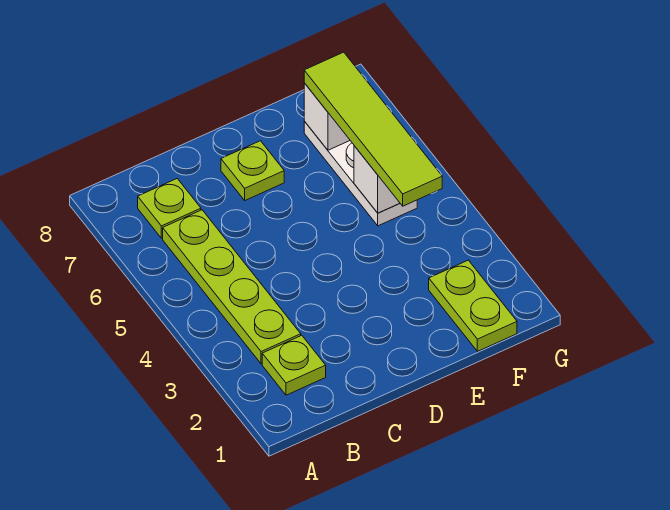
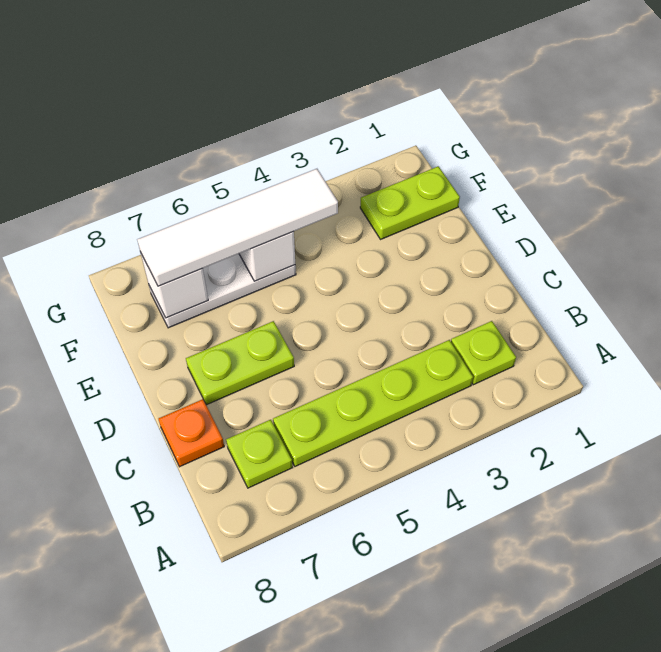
none -> orange 1x1 plate [159,399,224,467]
lime 1x1 plate [221,141,284,200] -> lime 1x2 plate [186,321,294,405]
lime 1x4 tile [304,52,442,206] -> white 1x4 tile [137,169,338,286]

